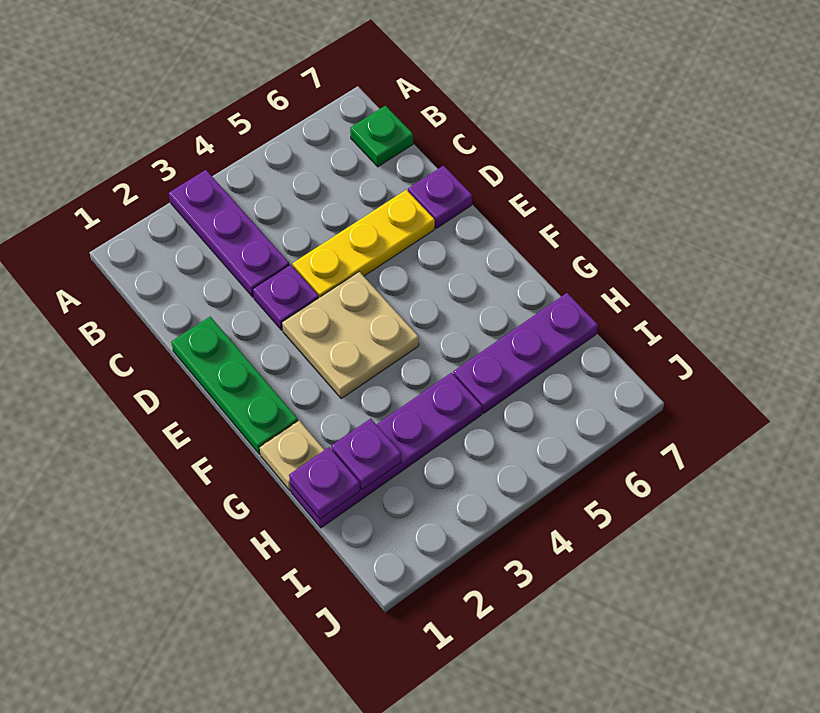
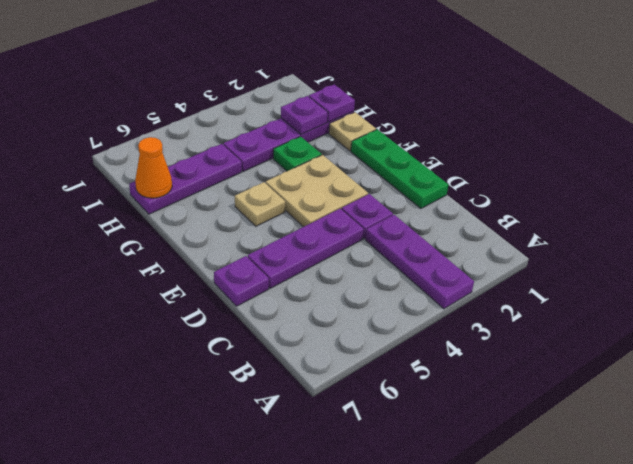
green 1x1 plate [350,106,413,167] -> green 1x1 plate moved to [273,137,322,171]
yellow 1x3 plate [293,190,435,298] -> purple 1x3 plate [248,209,364,288]
none -> tan 1x1 plate [235,182,285,226]
none -> orange 1x1 cone [135,137,172,198]

